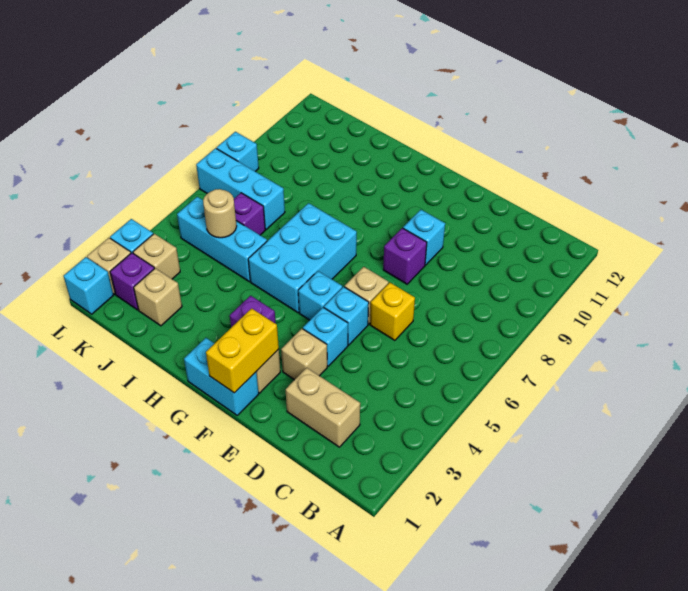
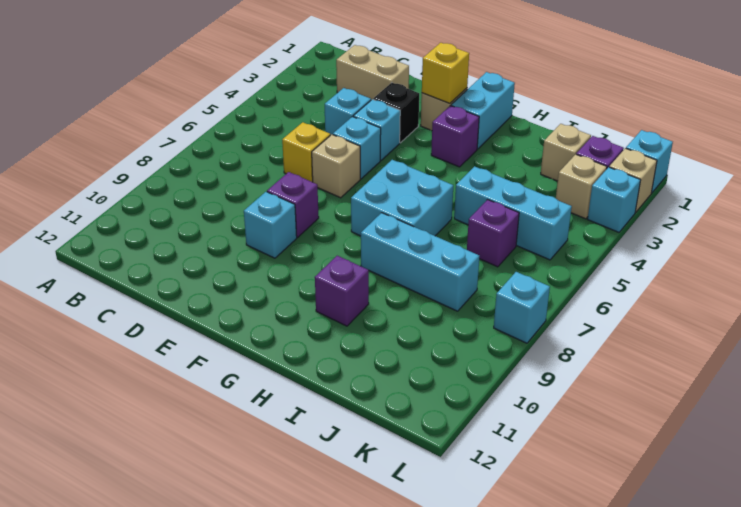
tan 1x1 brick [281,329,327,380] -> black 1x1 brick [373,83,419,143]
cyan 1x2 brick [184,338,259,415] -> cyan 1x2 brick turned to [451,72,515,149]
yellow 1x2 brick [206,308,279,393] -> yellow 1x1 brick [422,43,469,104]
cyan 1x1 brick [298,271,342,320] -> cyan 1x1 brick moved to [325,88,371,135]
cyan 2x3 brick [248,203,357,313] -> cyan 2x2 brick [351,160,453,236]
none -> purple 1x1 brick [315,256,369,326]
tan 1x1 round brick [203,189,237,238] -> none
cyan 1x3 brick [196,148,285,229] -> cyan 1x3 brick moved to [361,213,479,311]

